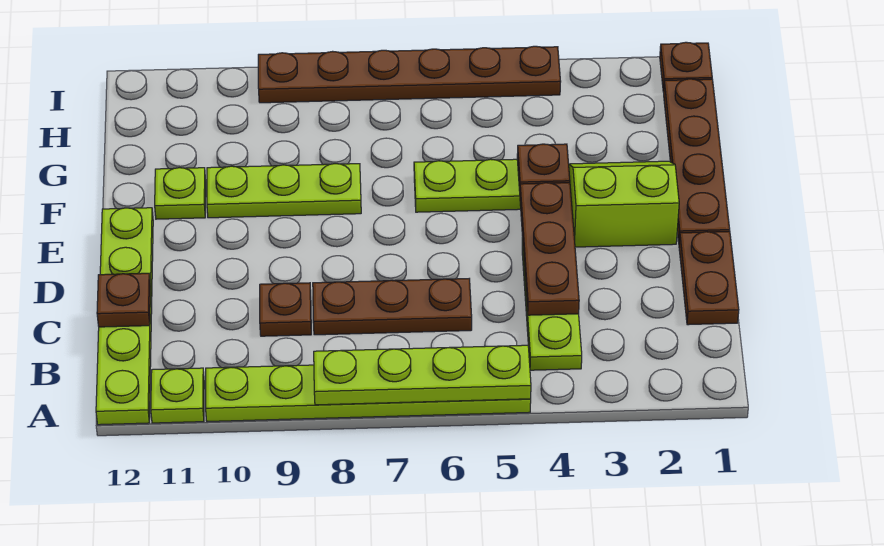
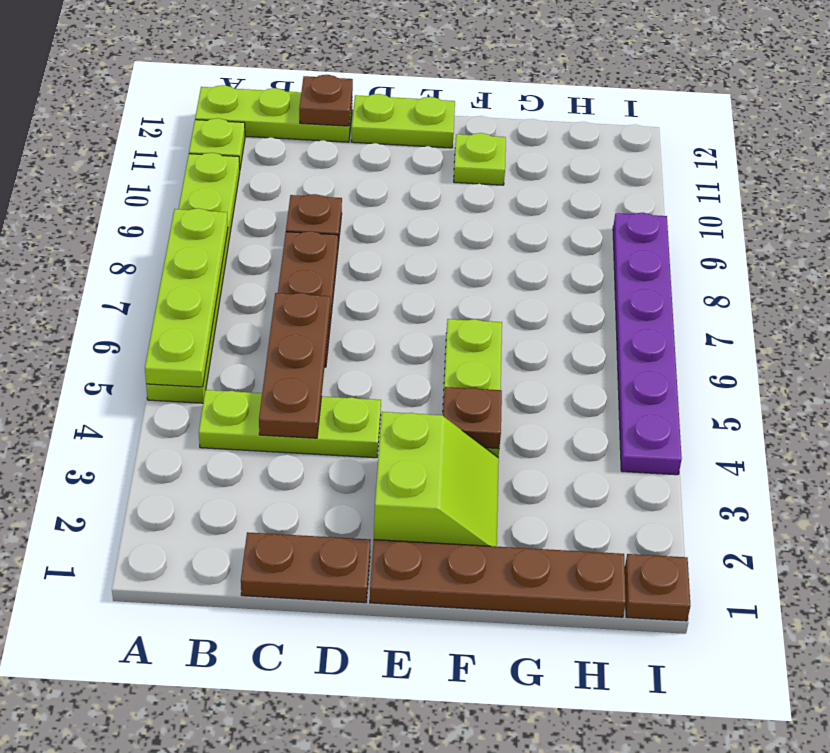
brown 1x3 plate [520,183,579,315] -> brown 1x3 plate turned to [259,293,330,438]
lime 1x3 plate [207,164,361,218] -> none
brown 1x6 plate [258,46,561,103] -> purple 1x6 plate [613,213,682,475]

